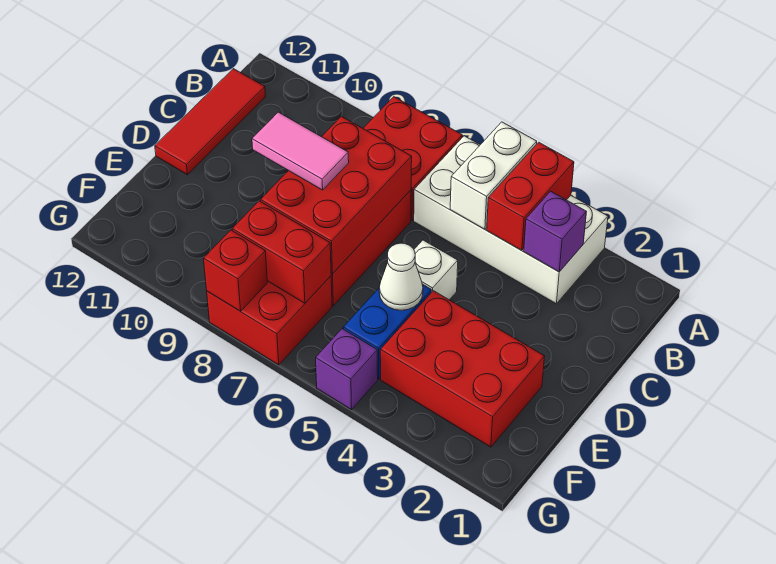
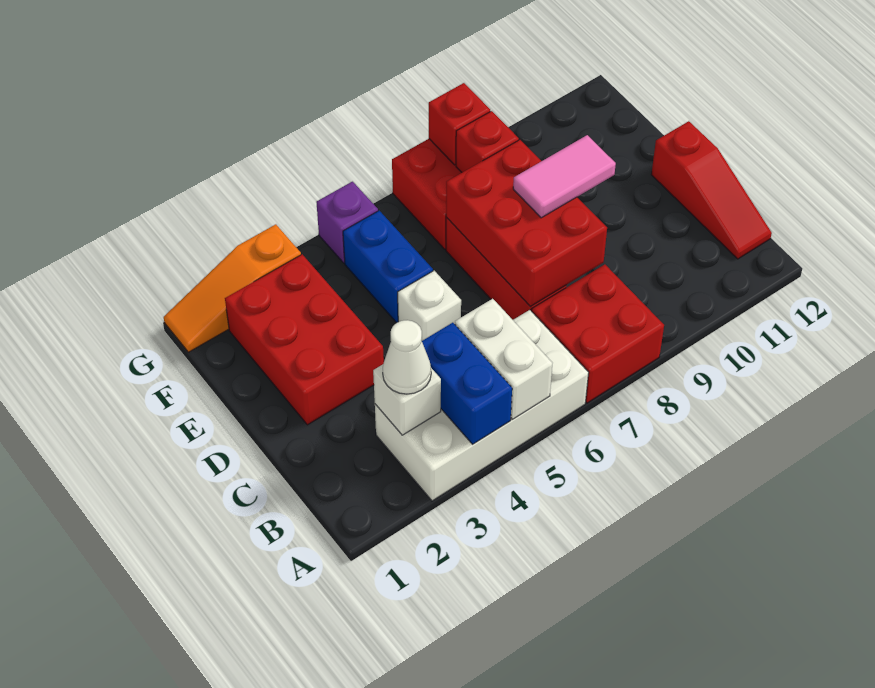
red 1x2 brick [487,142,574,251] -> blue 1x2 brick [422,323,512,444]
purple 1x1 brick [524,191,586,272] -> white 1x1 brick [373,365,441,435]
red 1x3 tile [155,69,266,175] -> red 1x3 slope [651,121,772,259]
red 2x3 brick [380,291,545,447] -> red 2x3 brick turned to [225,254,384,425]
white 1x1 cone [379,243,423,310] -> white 1x1 cone moved to [383,320,431,394]
red 1x2 brick [232,201,331,303] -> red 1x1 brick [456,111,519,172]
none -> orange 1x3 slope [164,224,301,352]

